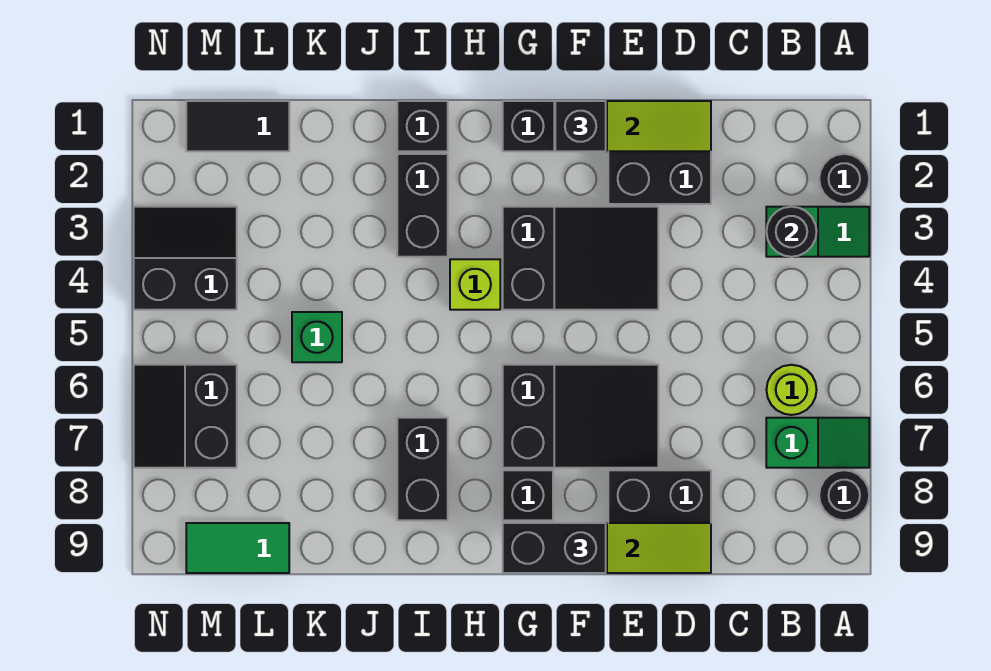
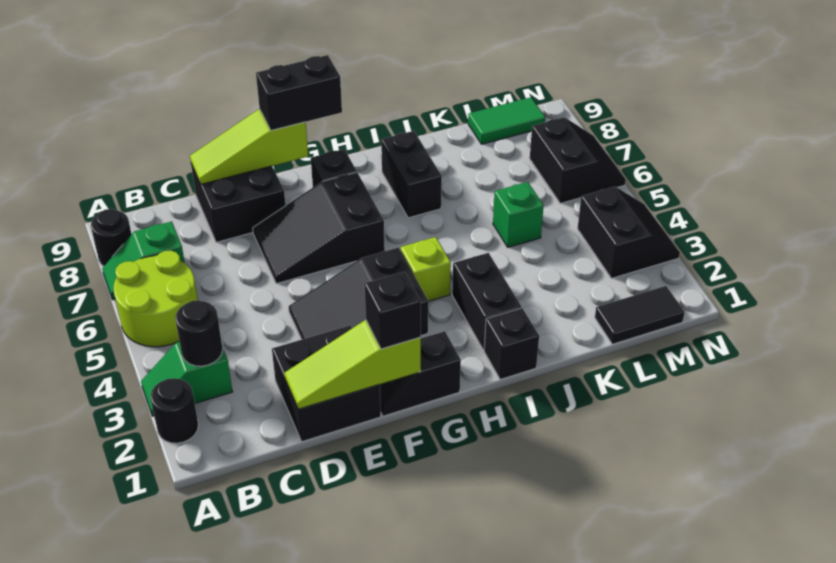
lime 1x1 round brick [766,365,817,415] -> lime 2x2 round brick [114,250,198,347]
black 2x2 slope [134,207,237,310] -> black 2x2 slope turned to [578,187,680,278]

